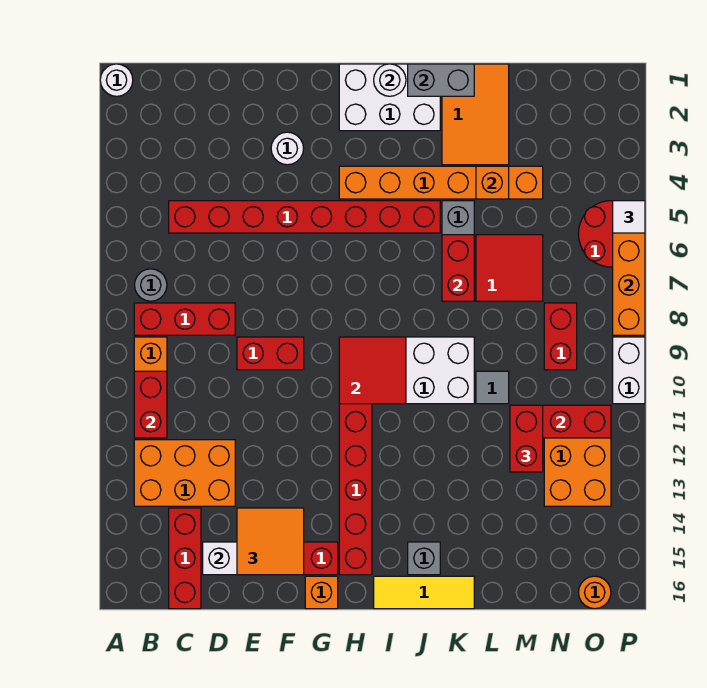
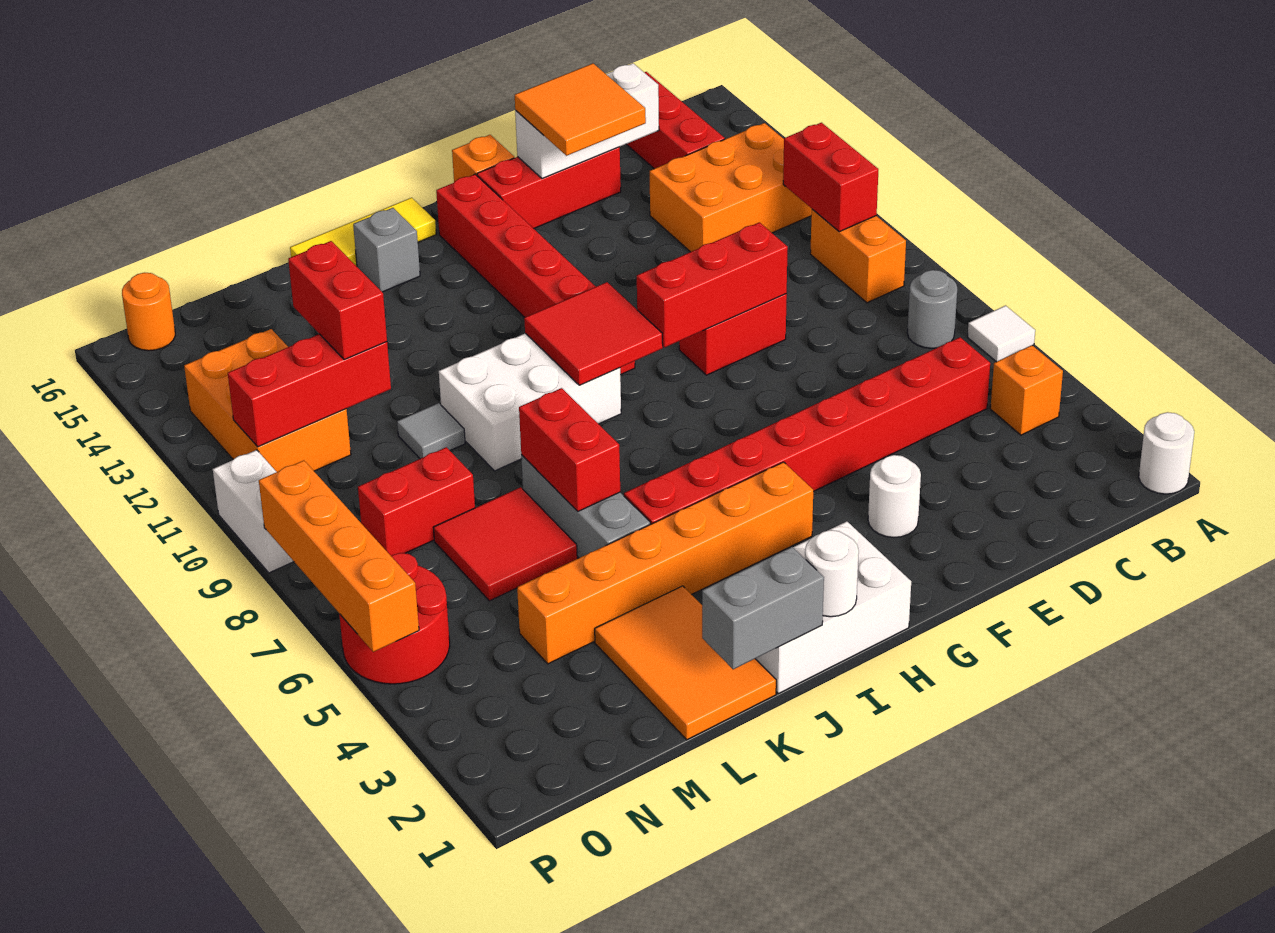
red 1x3 brick [134,303,235,335] -> red 1x3 brick moved to [637,222,788,347]
orange 1x1 brick [476,166,509,199] -> orange 1x1 brick moved to [990,345,1063,435]
red 1x2 brick [544,303,577,370] -> red 1x2 brick turned to [358,447,475,556]
white 1x1 tile [613,201,645,233] -> white 1x1 tile moved to [968,306,1035,362]

